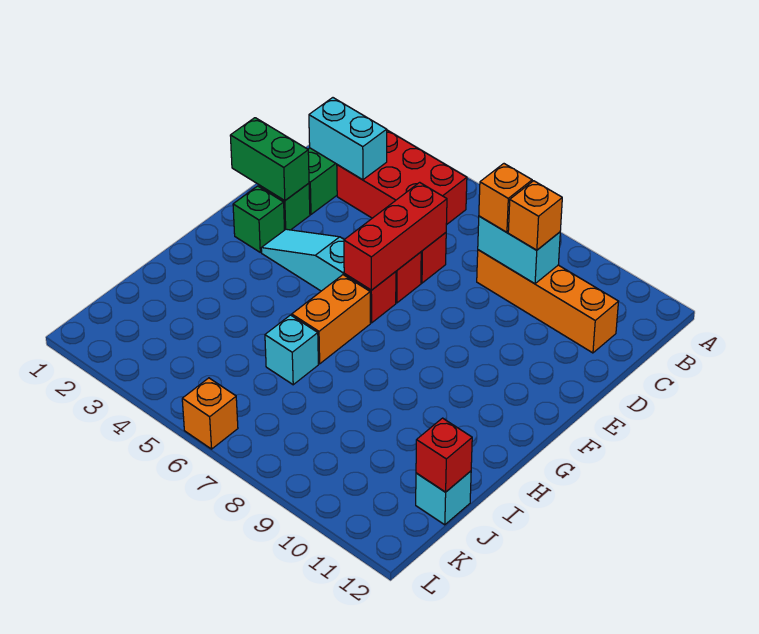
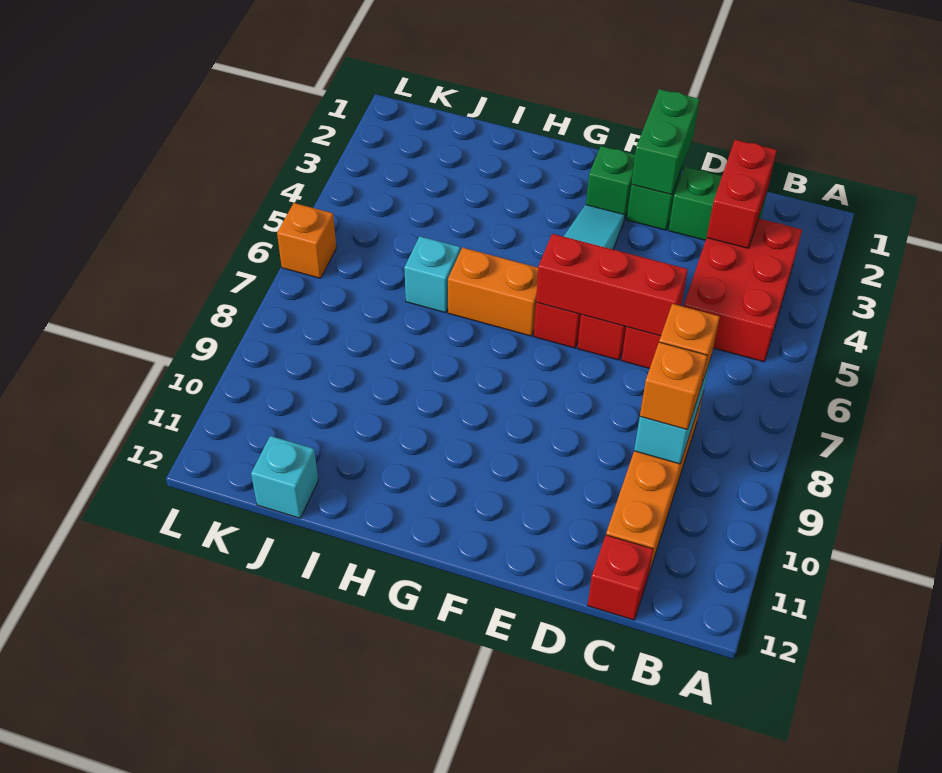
cyan 1x2 brick [309,98,387,180] -> red 1x2 brick [707,140,777,248]
red 1x1 brick [416,418,472,492] -> red 1x1 brick moved to [587,535,653,620]

